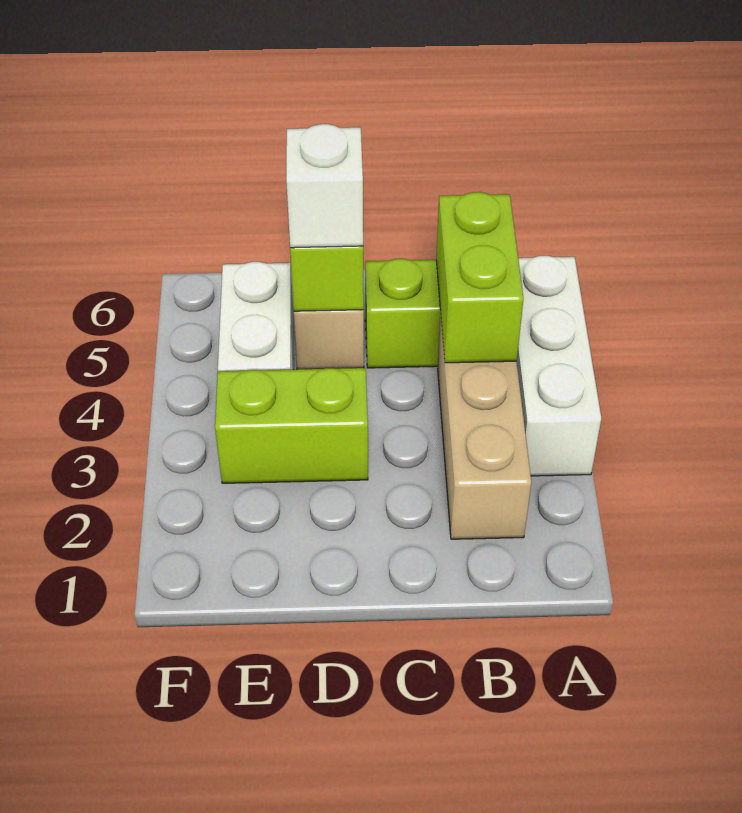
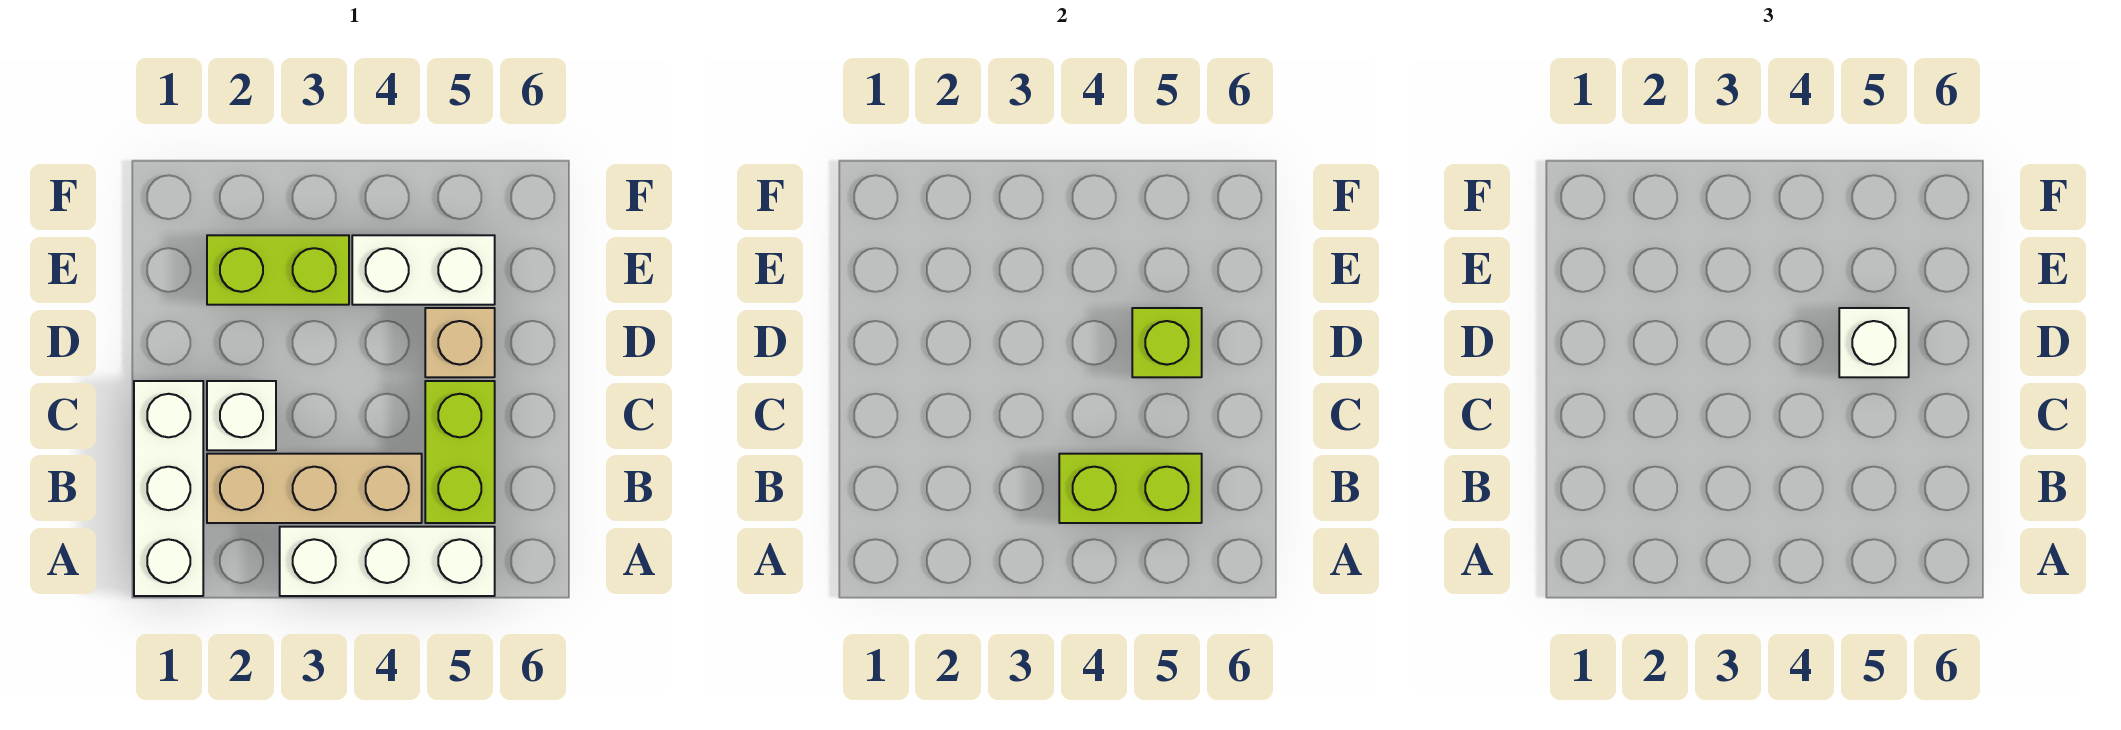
none -> white 1x3 brick [134,381,203,596]
none -> white 1x1 brick [207,381,276,450]
lime 1x2 brick [215,368,368,483] -> lime 1x2 brick turned to [207,235,349,305]

